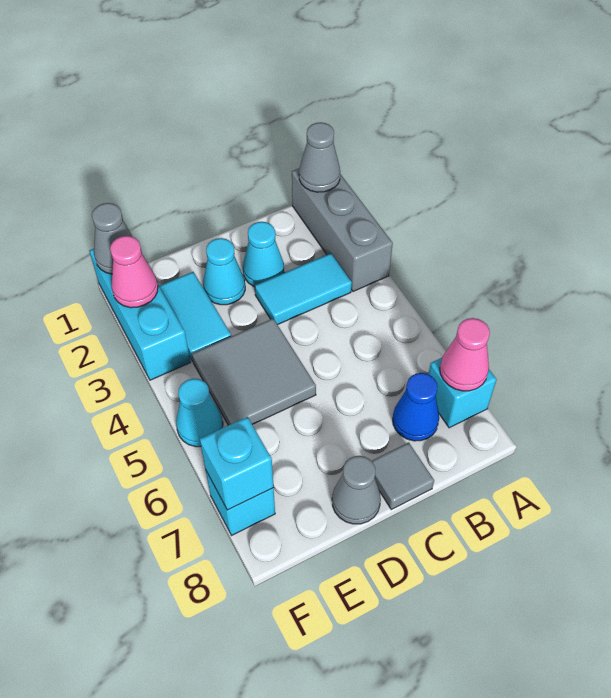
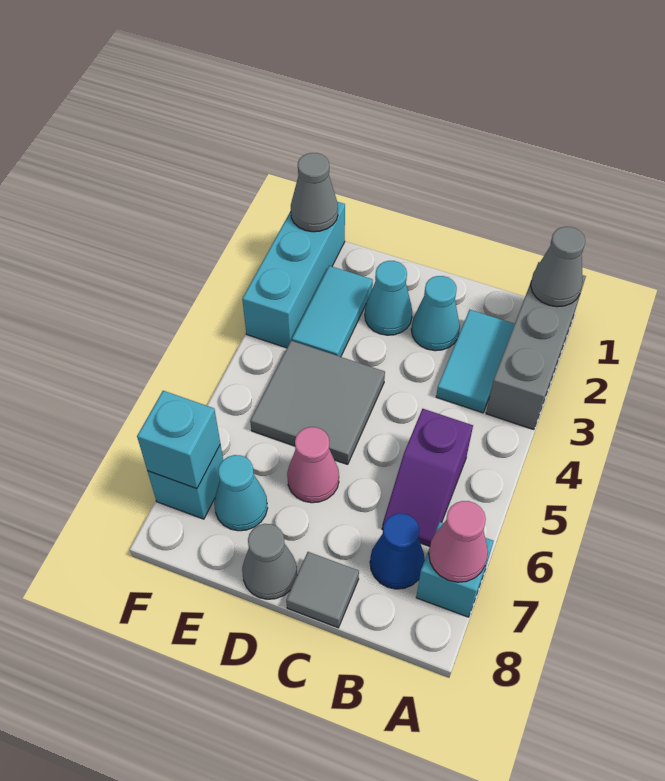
cyan 1x2 tile [255,253,352,325] -> cyan 1x2 tile turned to [436,310,515,413]
none -> purple 1x2 slope [382,409,473,546]
pink 1x1 cone [110,236,158,308] -> pink 1x1 cone moved to [287,427,339,503]
cyan 1x1 cone [176,379,223,447] -> cyan 1x1 cone moved to [214,455,268,531]

